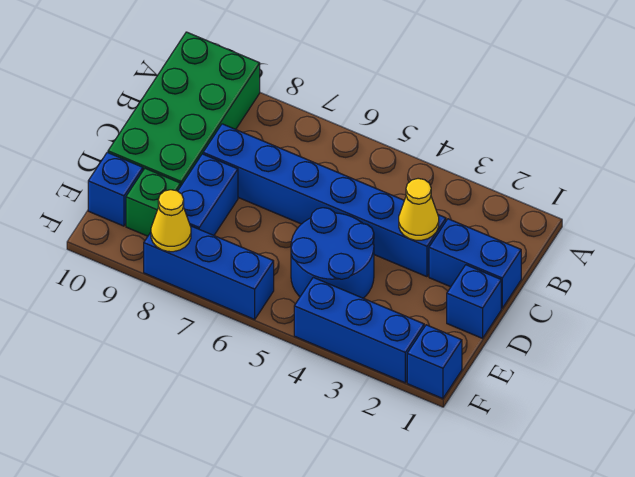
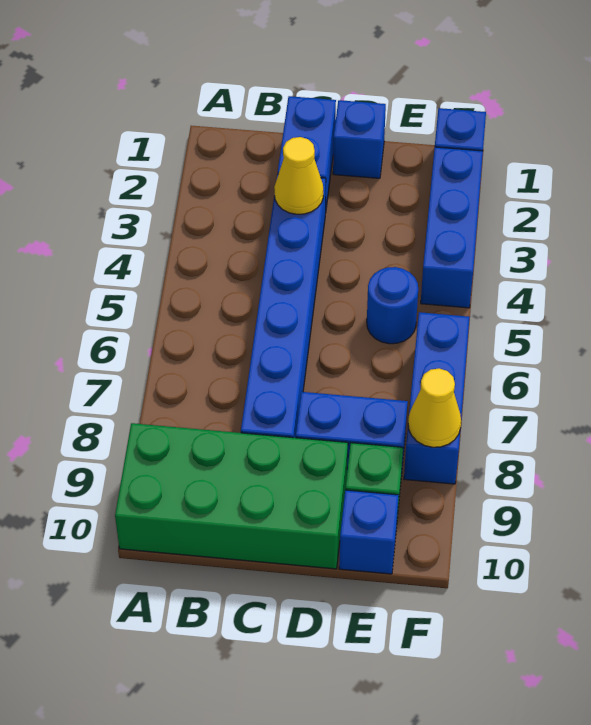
blue 2x2 round brick [291,208,374,298] -> blue 1x1 round brick [367,267,418,344]

